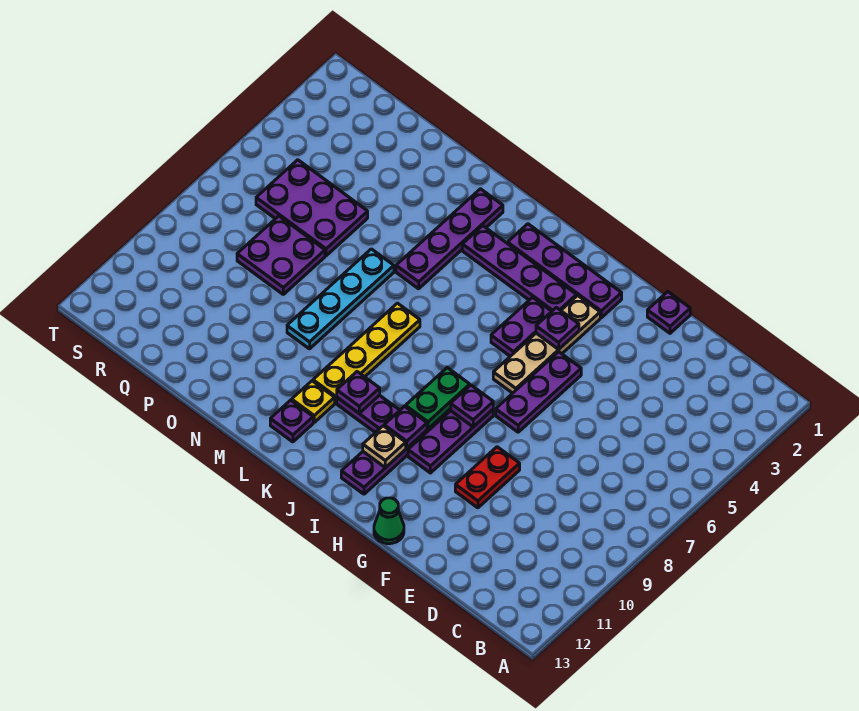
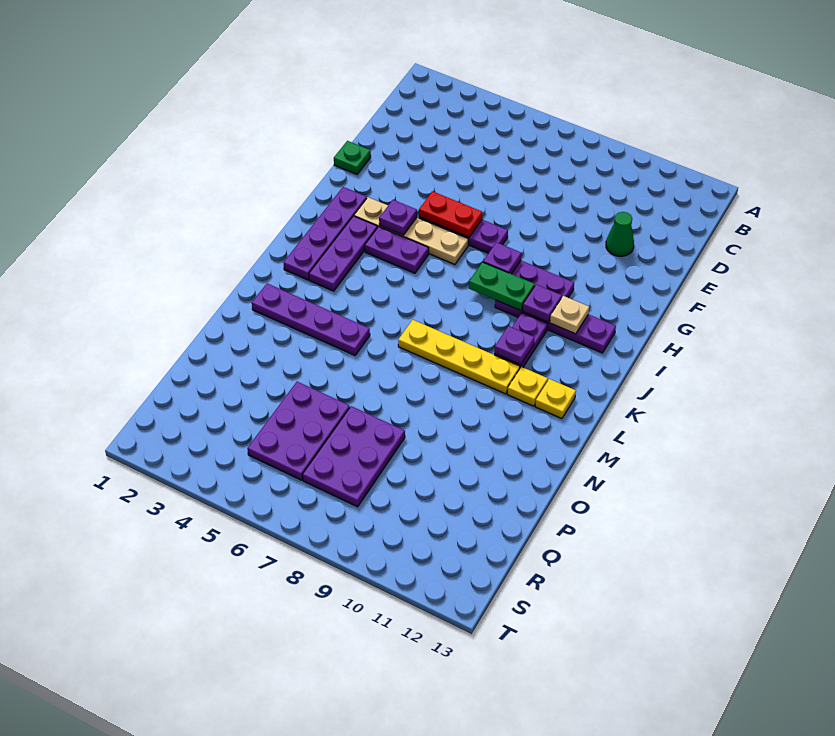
purple 1x1 plate [647,292,690,333] -> green 1x1 plate [334,141,371,174]
red 1x2 plate [455,447,520,508] -> red 1x2 plate moved to [419,191,482,237]
green 1x1 cone [374,498,404,544] -> green 1x1 cone moved to [606,212,634,256]
purple 1x4 plate [462,226,577,311] -> purple 1x3 plate [309,216,377,291]
purple 1x1 plate [270,400,313,442] -> yellow 1x1 plate [535,379,576,419]
cyan 1x4 plate [287,249,394,349] -> none
purple 2x2 plate [237,216,325,294] -> purple 2x3 plate [303,406,405,507]

